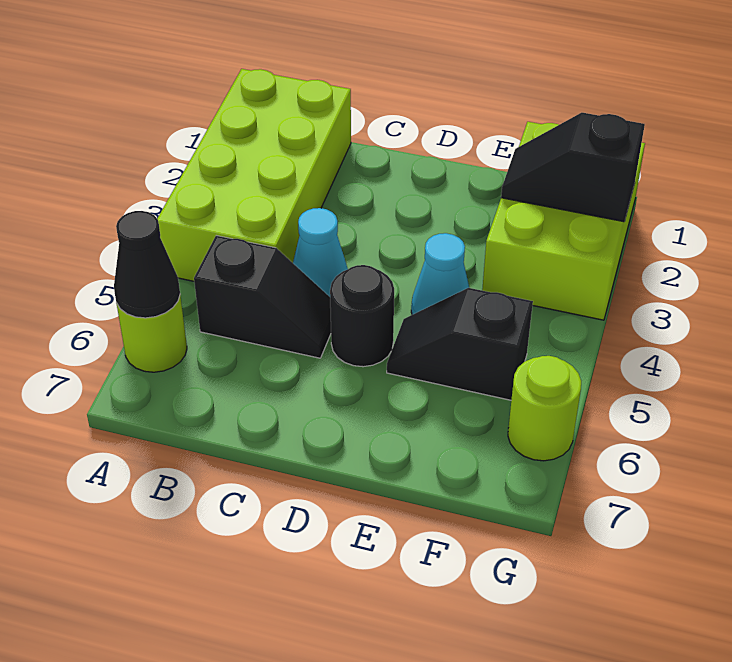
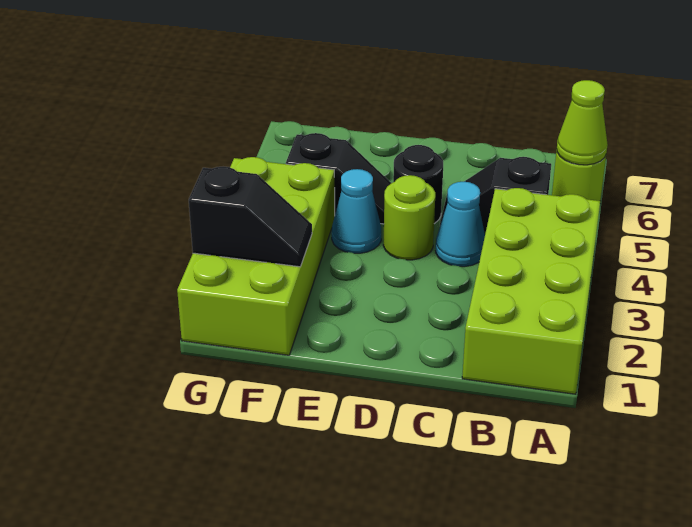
black 1x1 cone [114,211,180,318] -> lime 1x1 cone [557,80,608,165]
lime 2x3 brick [482,122,645,320] -> lime 2x4 brick [177,157,335,355]
lime 1x1 round brick [508,356,581,461] -> lime 1x1 round brick moved to [383,175,435,260]

